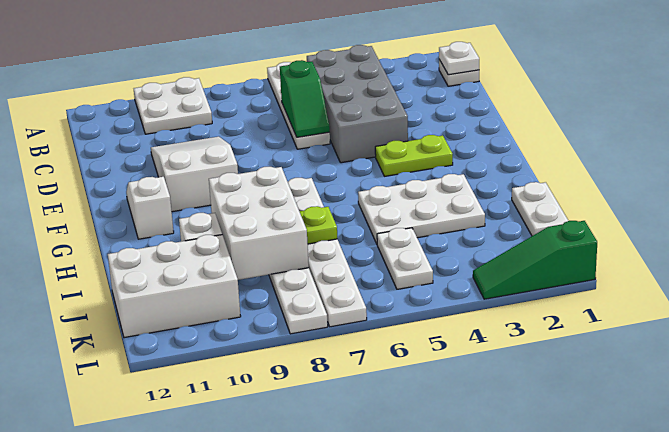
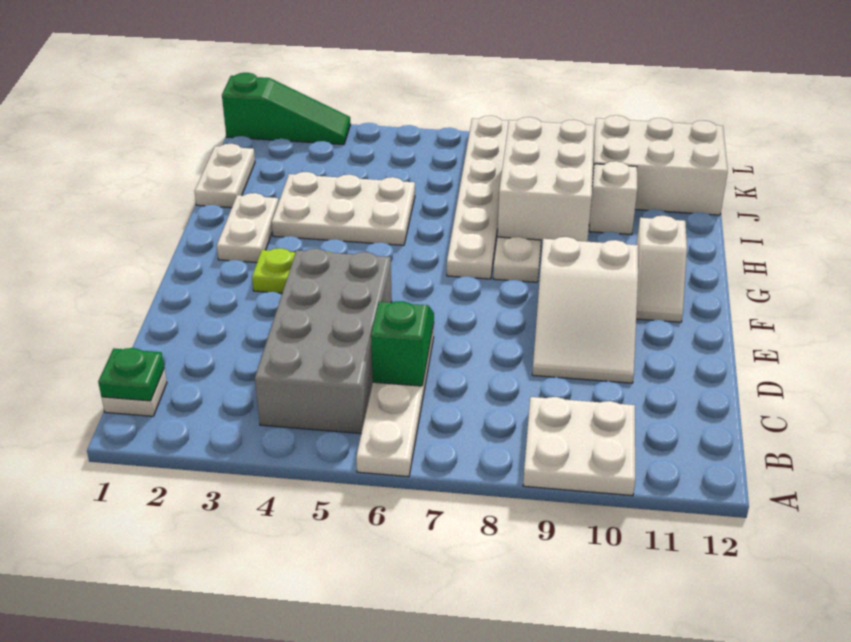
white 1x1 plate [439,42,479,75] -> green 1x1 plate [98,348,164,401]
lime 1x1 plate [300,206,337,244] -> none
white 1x2 plate [377,228,433,289] -> white 1x2 plate moved to [217,193,279,263]

